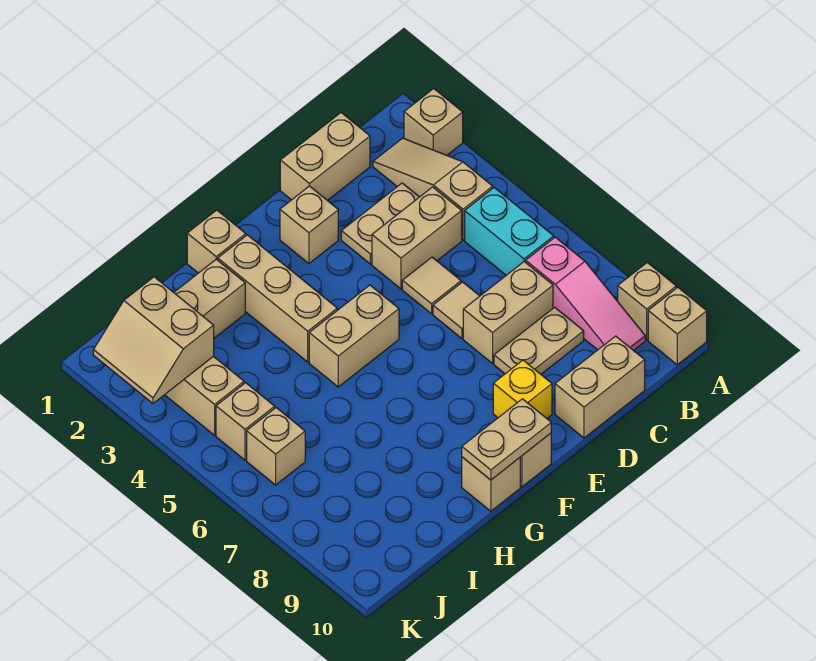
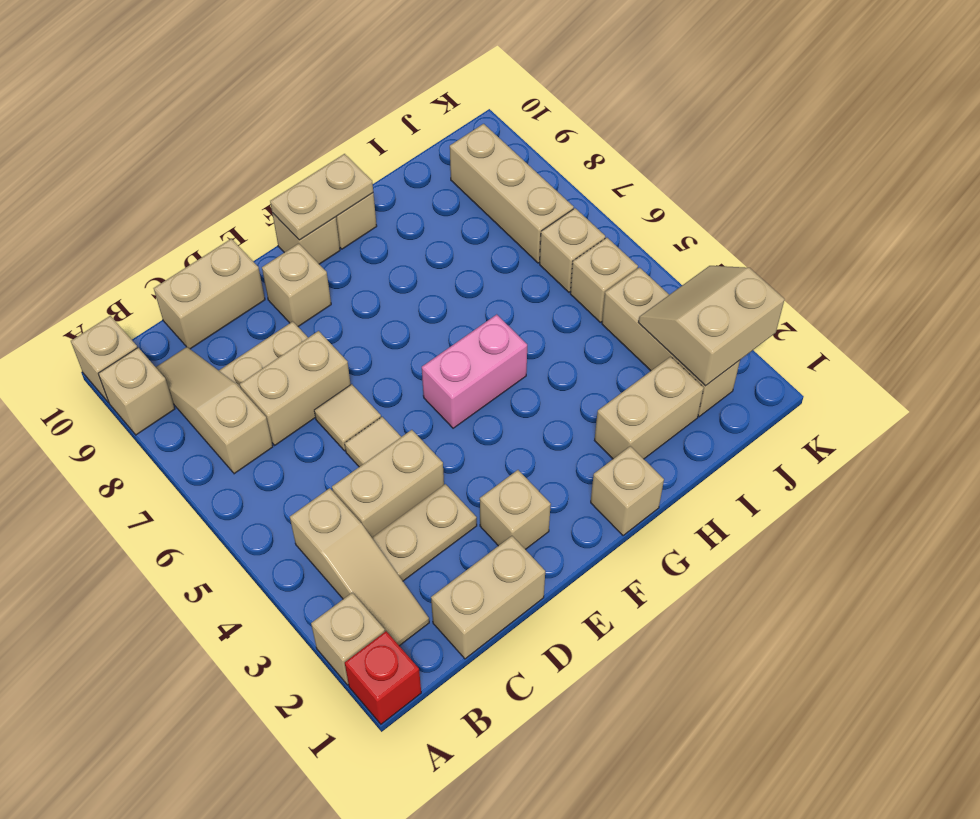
none -> red 1x1 brick [345,631,421,724]
cyan 1x2 brick [465,188,554,275] -> none
pink 1x3 slope [526,237,645,351] -> tan 1x3 slope [156,347,273,474]
yellow 1x1 brick [493,360,552,418] -> tan 1x1 brick [262,244,331,327]
tan 1x2 brick [309,285,399,387] -> pink 1x2 brick [422,314,527,428]
tan 1x3 brick [218,235,337,362] -> tan 1x3 brick moved to [450,124,574,263]
tan 2x2 slope [93,277,214,403] -> tan 2x2 slope turned to [639,266,785,386]

